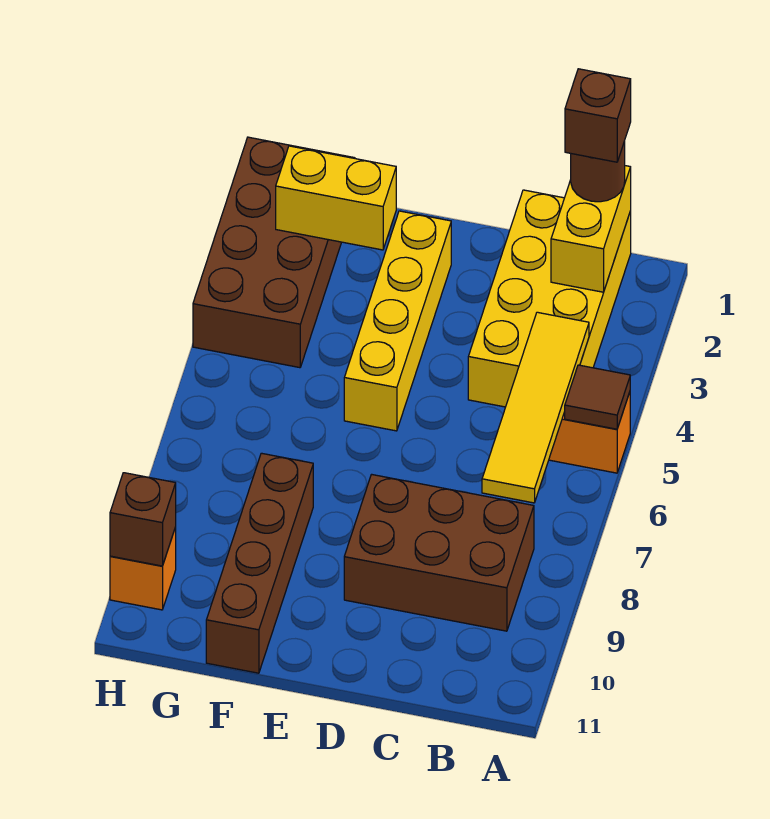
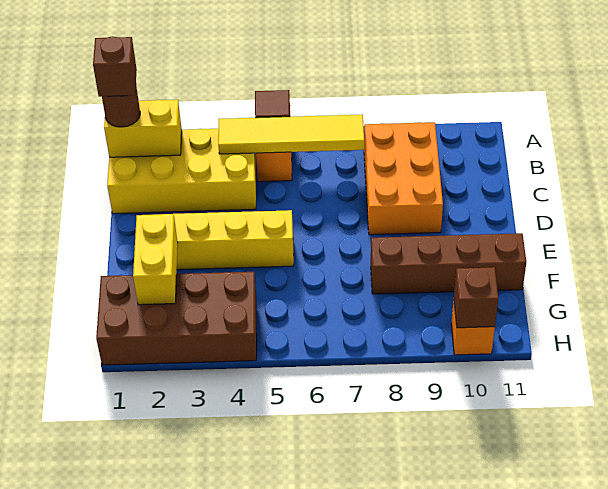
brown 2x3 brick [344,474,534,631] -> orange 2x3 brick [364,122,443,235]

